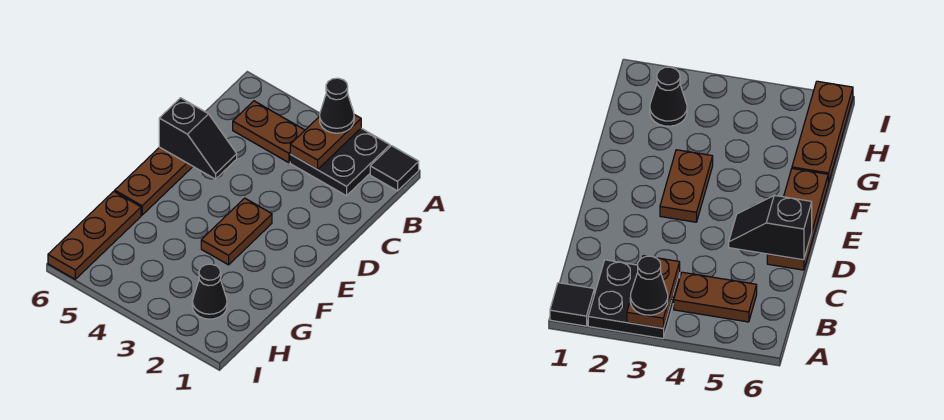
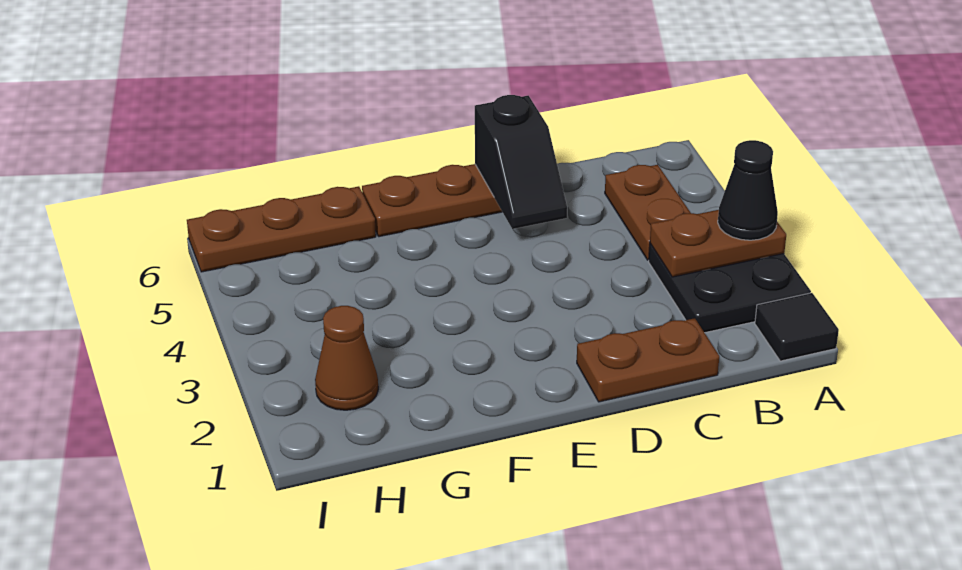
brown 1x2 plate [201,198,272,265] -> brown 1x2 plate moved to [577,318,719,402]
black 1x1 cone [192,264,227,319] -> brown 1x1 cone [315,306,378,410]

